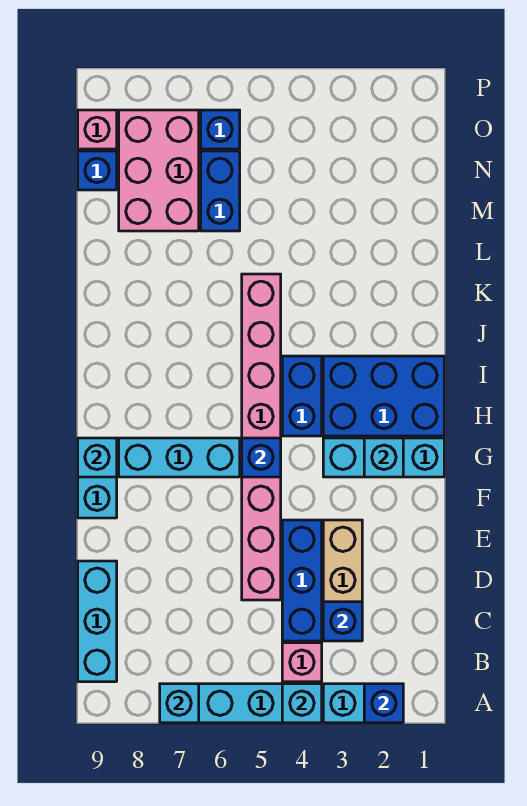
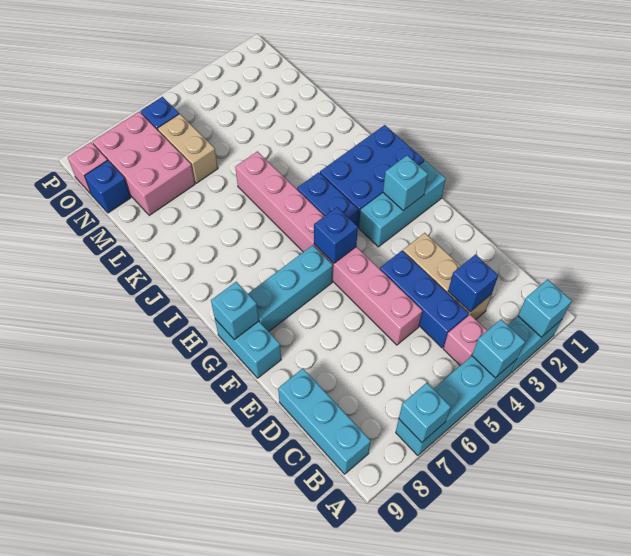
blue 1x1 brick [364,684,403,723] -> cyan 1x1 brick [518,279,572,337]
blue 1x2 brick [201,151,240,231] -> tan 1x2 brick [158,114,218,183]

